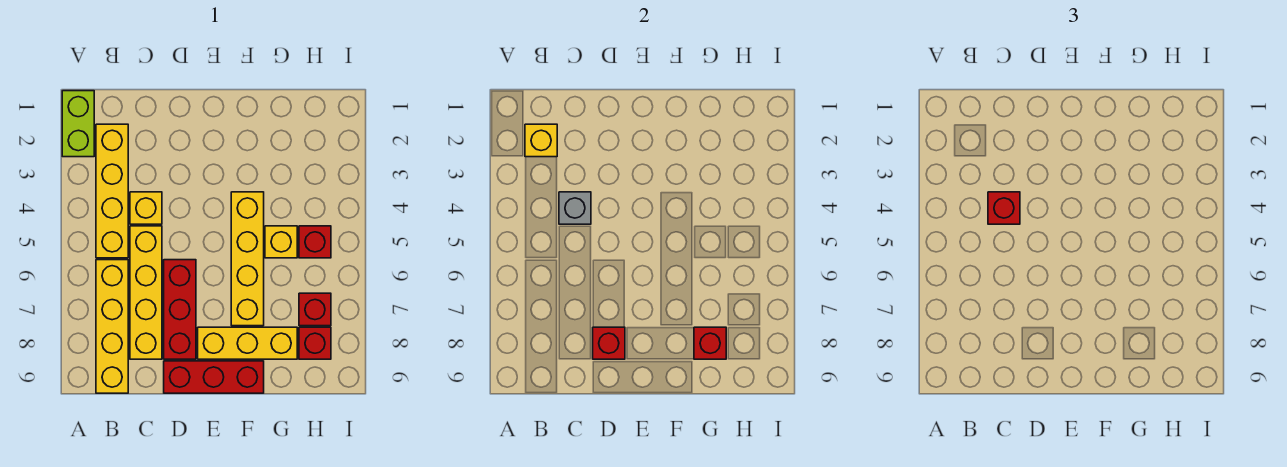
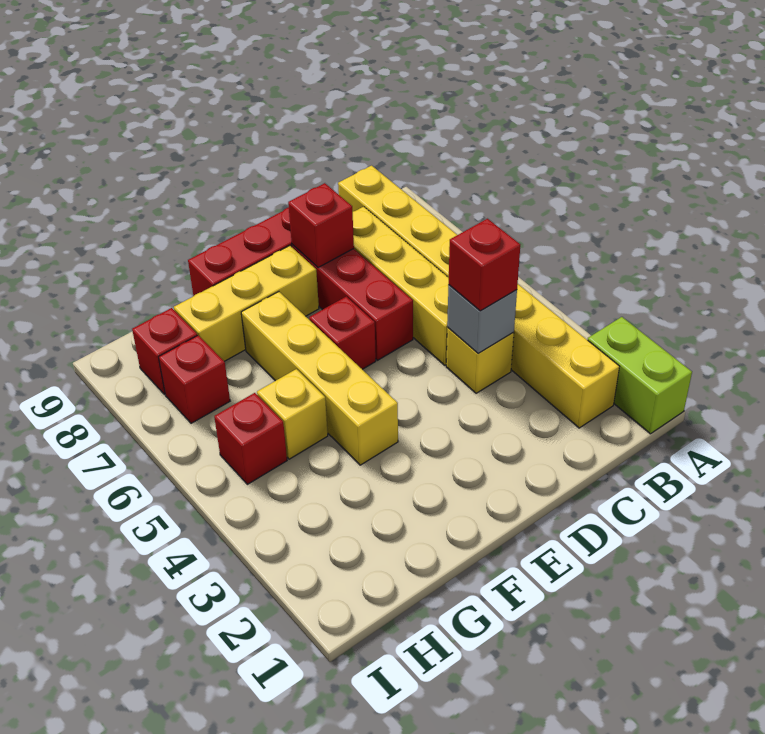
yellow 1x1 brick [525,124,557,157] -> none
red 1x1 brick [694,327,726,359] -> red 1x1 brick moved to [309,296,376,369]

